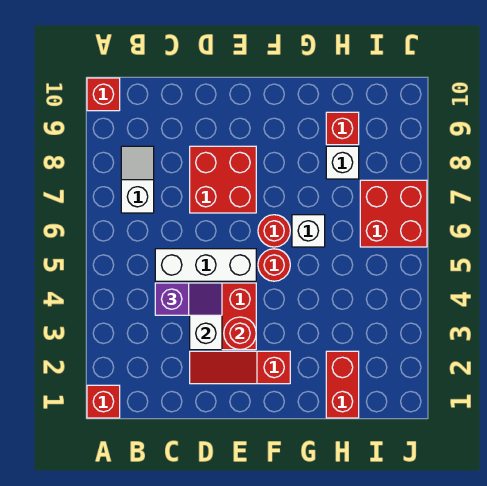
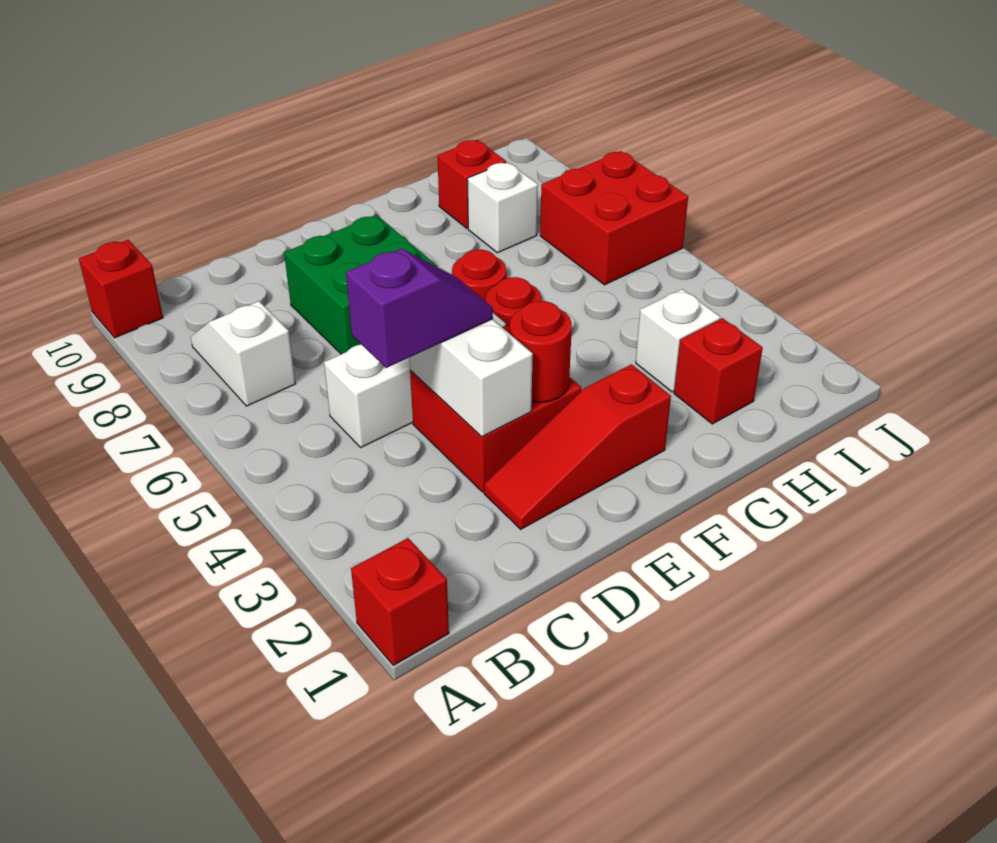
red 2x2 brick [190,146,256,213] -> green 2x2 brick [284,215,437,354]
white 1x1 brick [292,215,325,247] -> white 1x1 brick moved to [636,289,720,392]
red 1x2 brick [326,351,359,418] -> red 1x1 brick [674,318,763,424]

